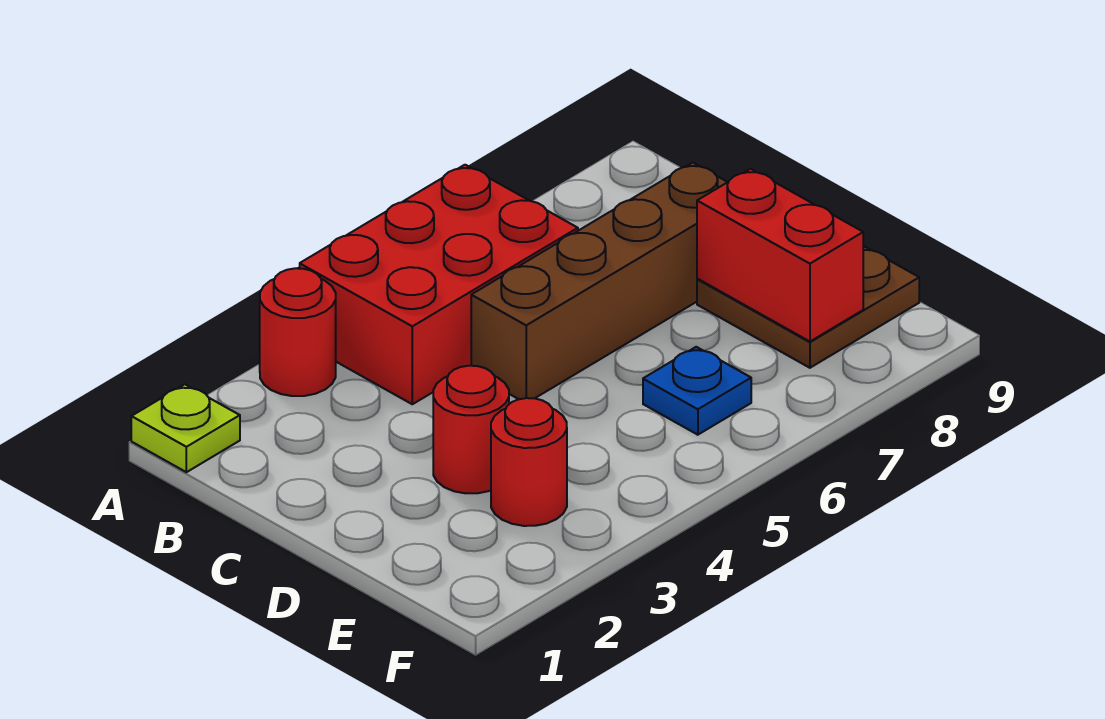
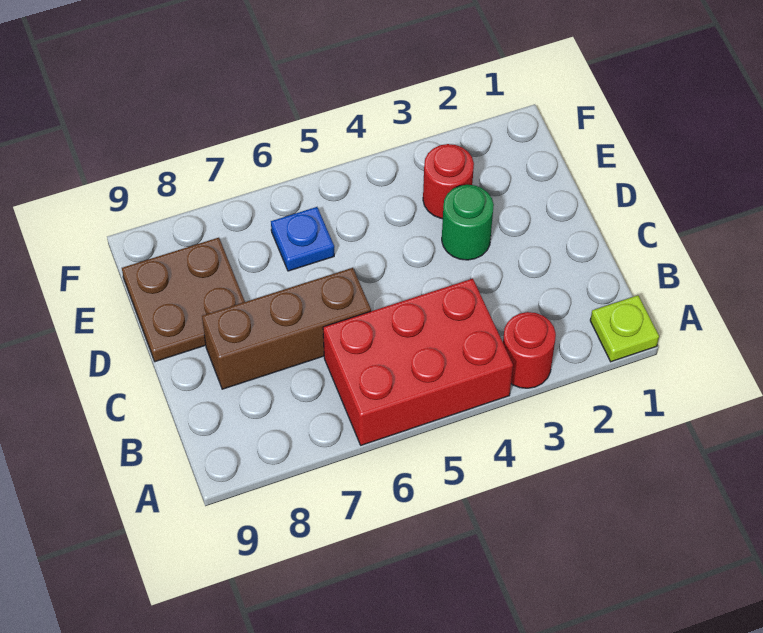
brown 1x4 brick [471,163,727,399] -> brown 1x3 brick [202,268,371,389]
red 1x1 round brick [433,366,509,493] -> green 1x1 round brick [442,185,494,260]
red 1x2 brick [697,169,863,341] -> none

